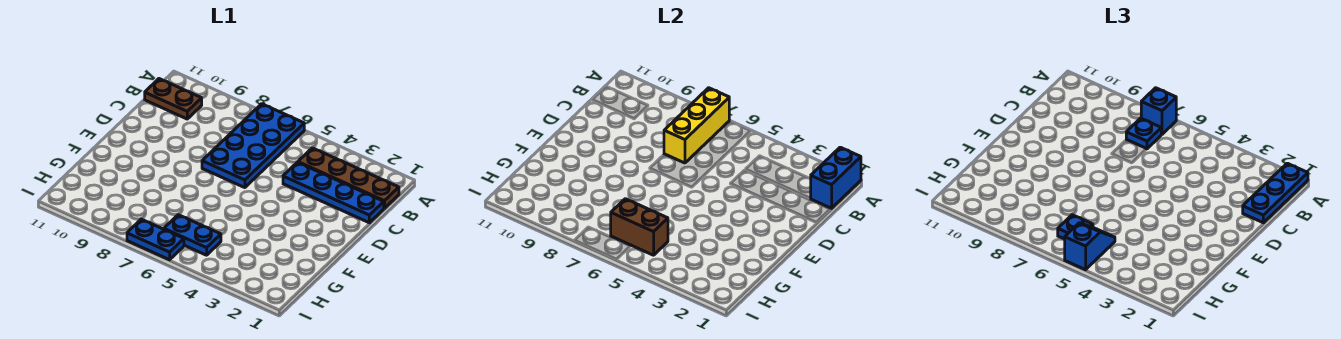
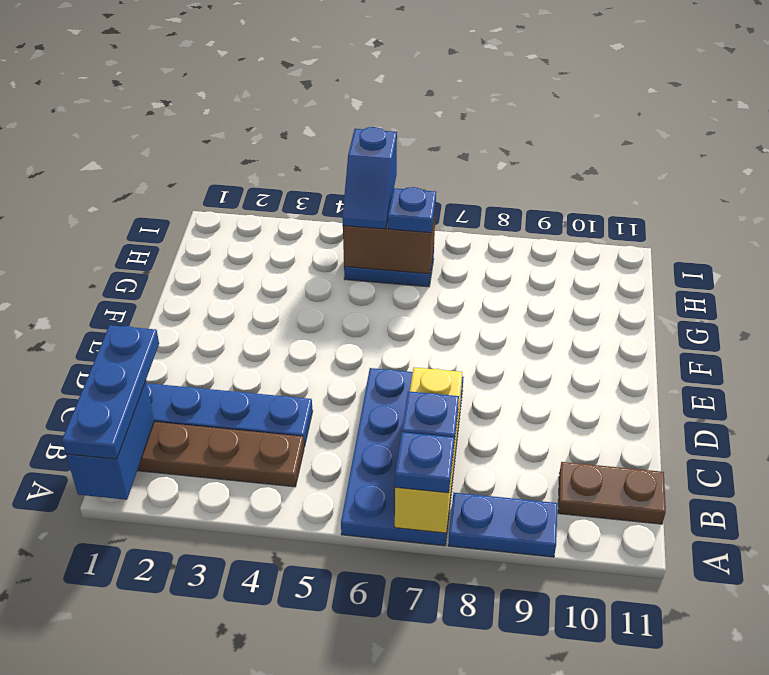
blue 1x1 brick [1141,88,1176,134] -> blue 1x1 plate [395,432,454,493]
blue 1x2 plate [127,219,184,260] -> blue 1x2 plate moved to [448,493,558,557]

